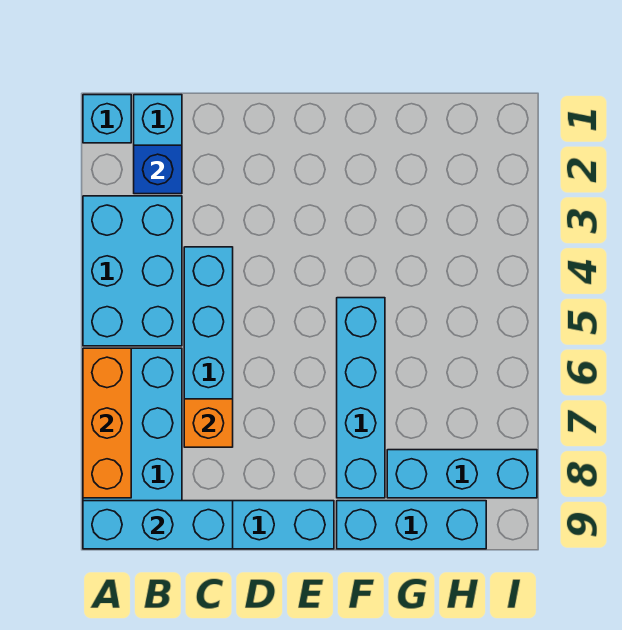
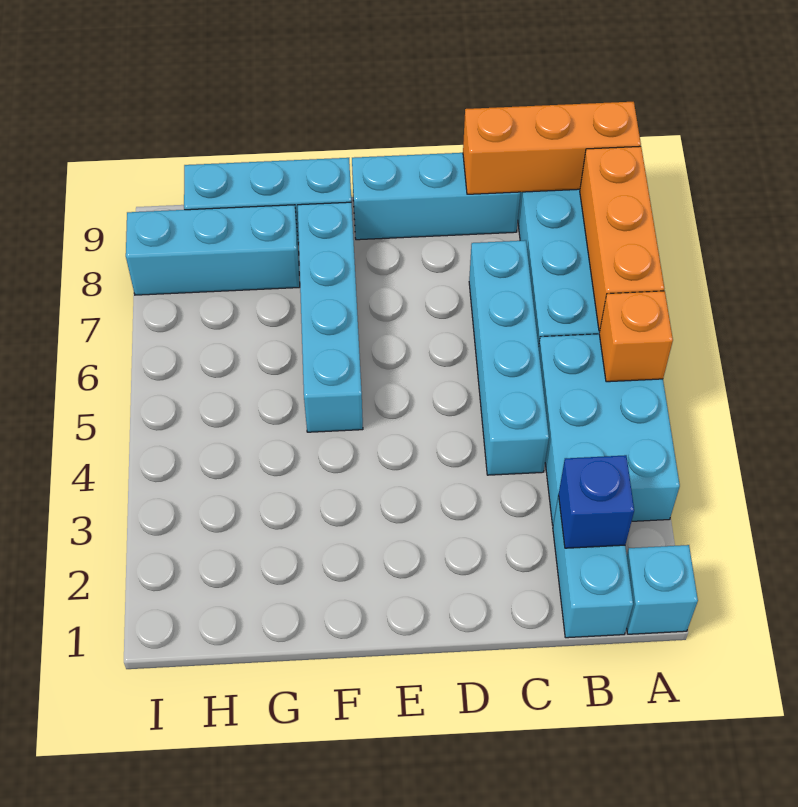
cyan 1x3 brick [83,501,233,549] -> orange 1x3 brick [463,102,641,194]
orange 1x1 brick [184,399,233,447] -> orange 1x1 brick moved to [599,291,673,382]

